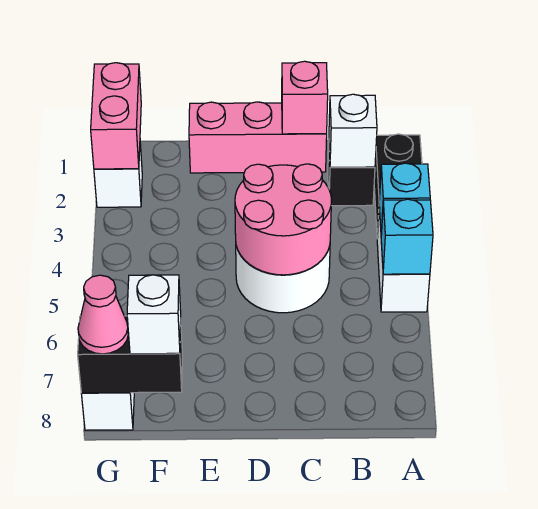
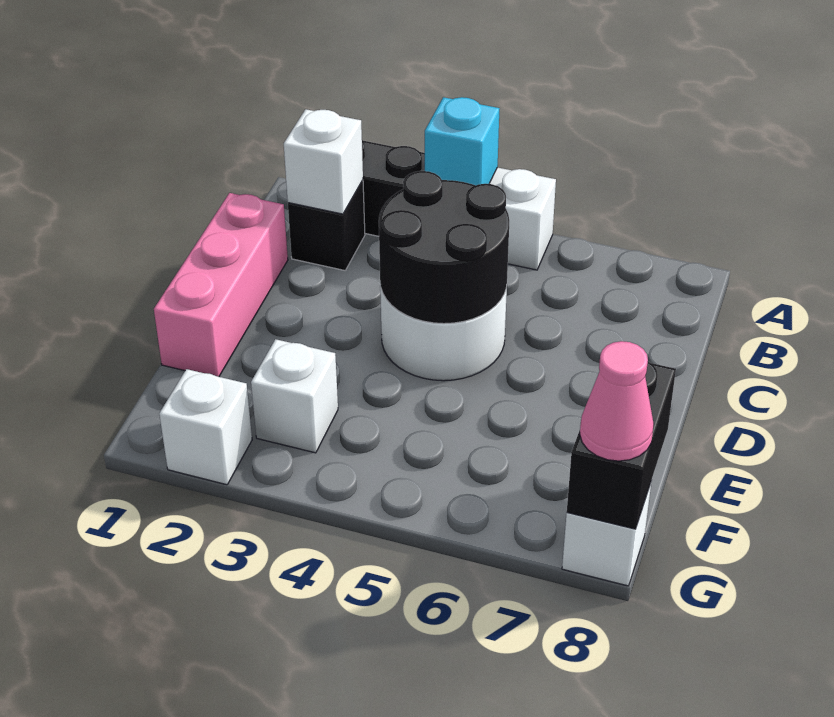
cyan 1x1 brick [381,199,433,274] -> none
pink 1x1 brick [282,61,328,134] -> none
pink 2x2 round brick [235,164,332,275] -> black 2x2 round brick [379,171,509,324]
white 1x1 brick [127,275,181,354] -> white 1x1 brick moved to [251,339,338,453]
pink 1x2 brick [91,63,141,169] -> none

